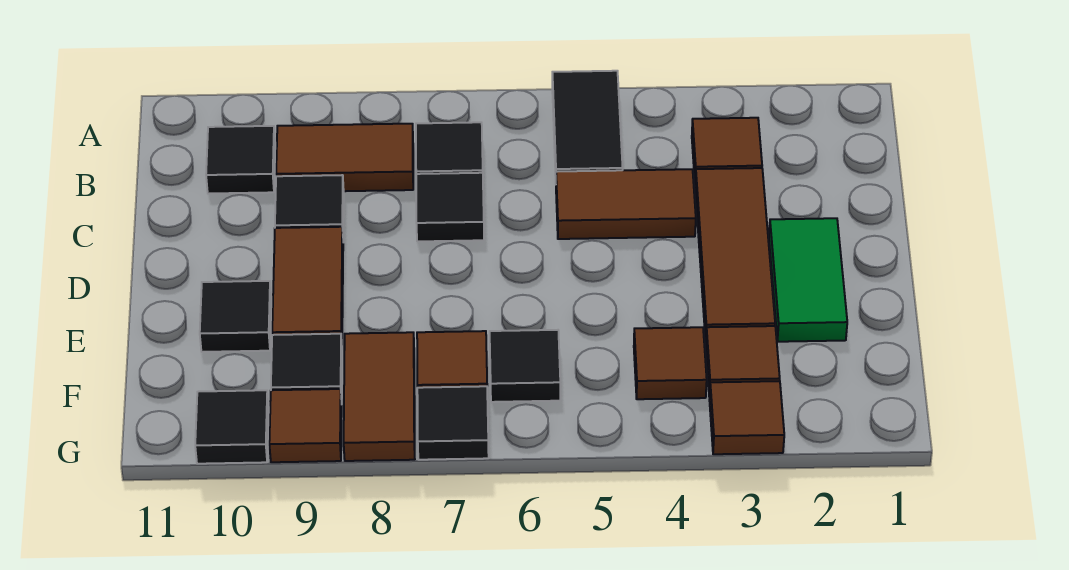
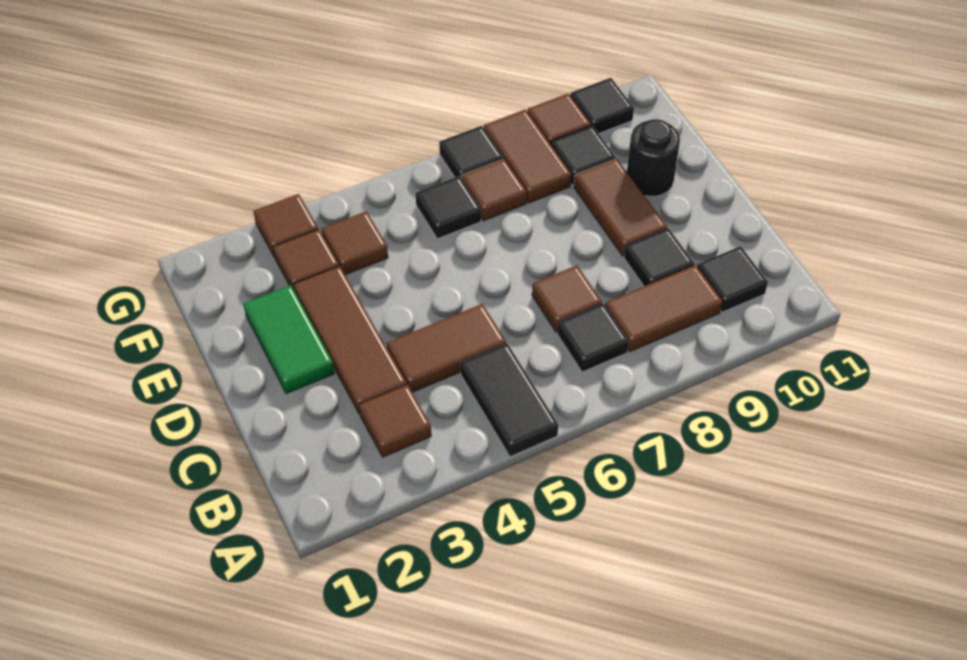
black 1x1 tile [416,173,484,241] -> brown 1x1 tile [532,266,602,332]
black 1x1 tile [200,281,271,352] -> black 1x1 round brick [627,119,680,197]

